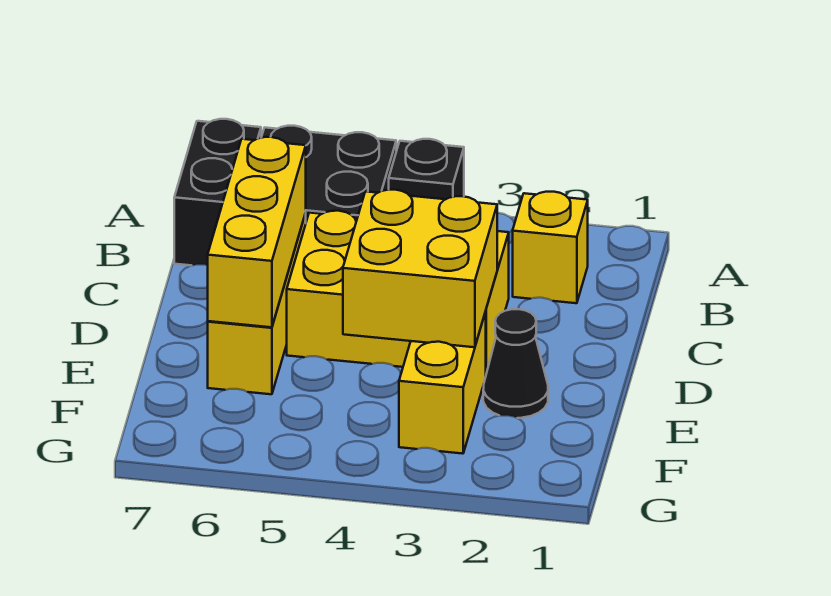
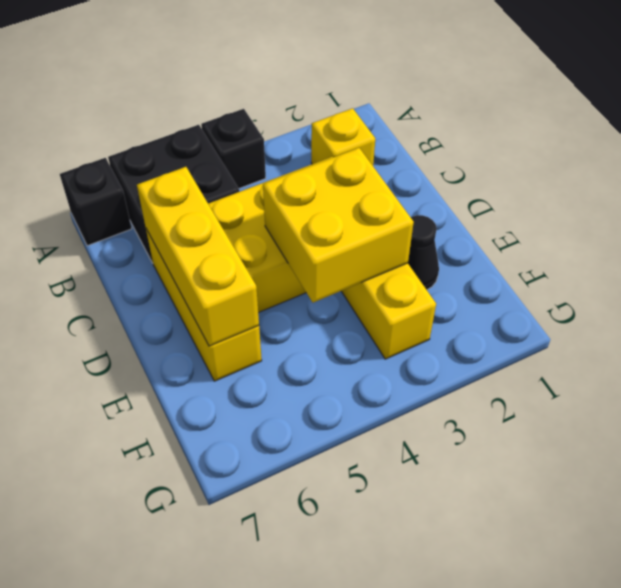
black 1x2 brick [174,119,261,266] -> black 1x1 brick [60,158,132,246]

